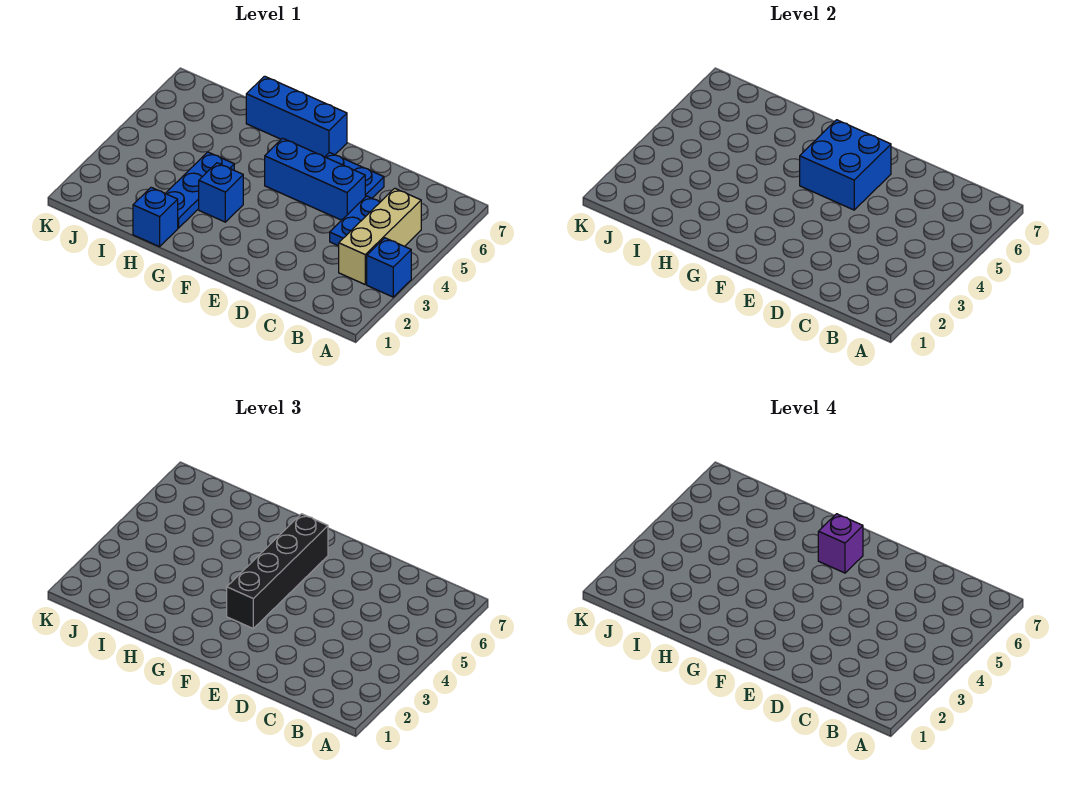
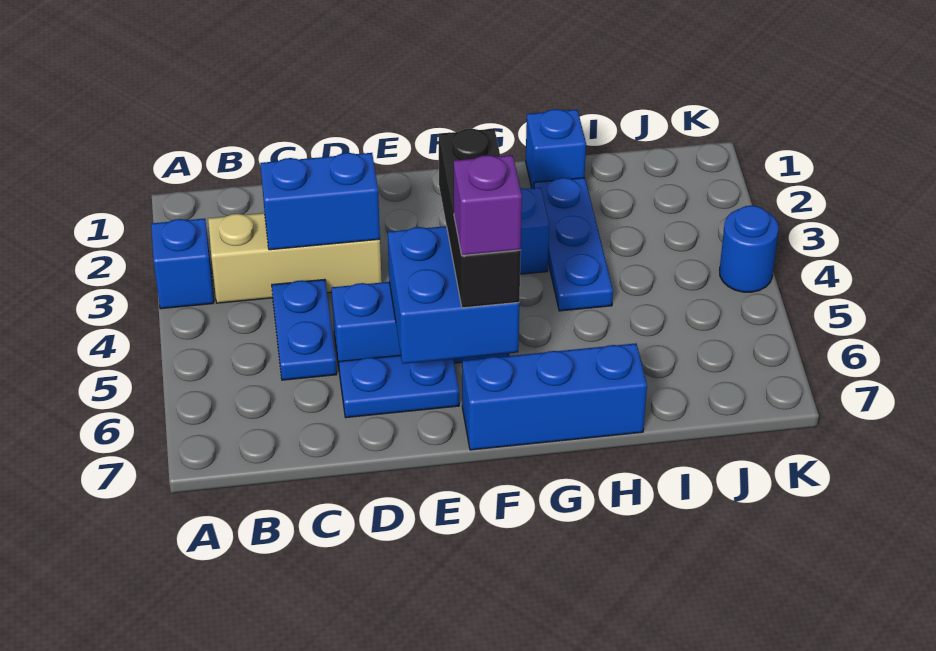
tan 1x3 brick [339,188,421,284] -> tan 1x3 brick turned to [208,213,382,303]
none -> blue 1x2 brick [260,153,380,250]
black 1x4 brick [227,514,328,628] -> black 1x3 brick [439,129,521,308]
none -> blue 1x1 round brick [719,206,779,292]

